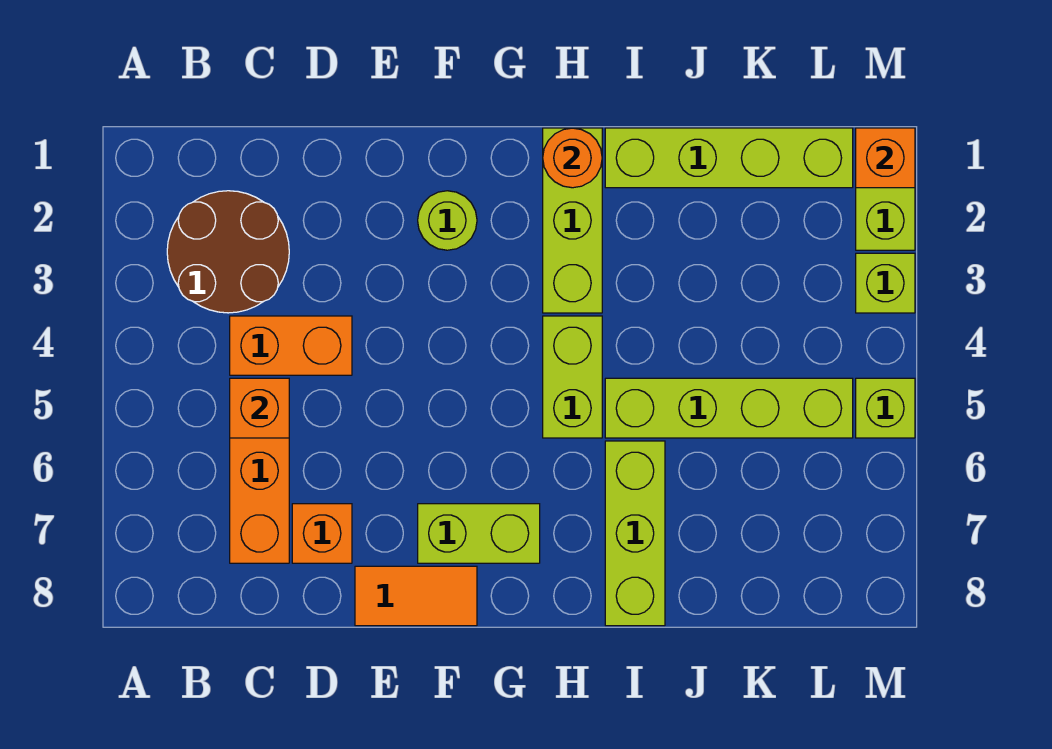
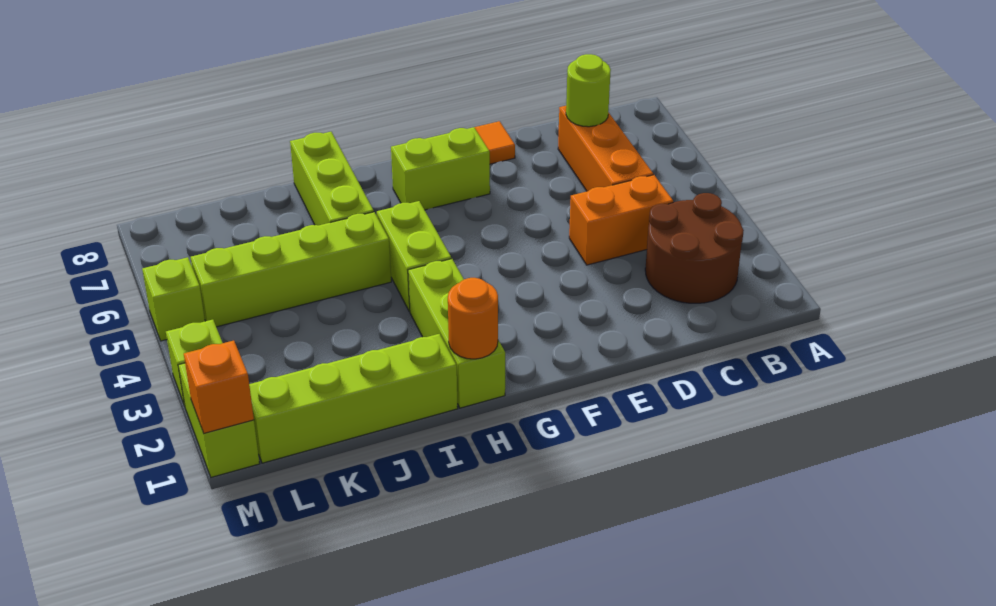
orange 1x1 brick [230,378,289,438] -> none
orange 1x1 brick [292,504,352,563] -> none
lime 1x1 round brick [418,191,477,250] -> lime 1x1 round brick moved to [566,54,611,127]

